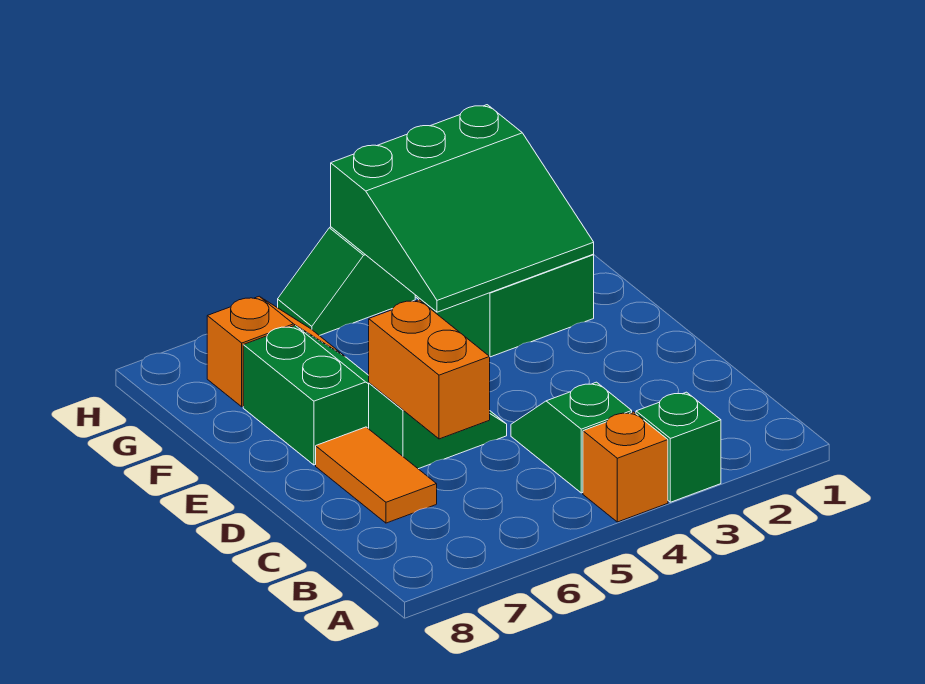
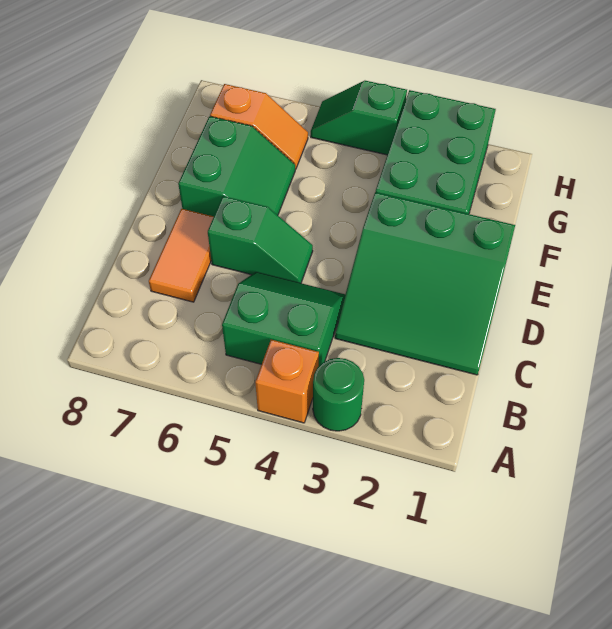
green 1x1 brick [636,392,721,502] -> green 1x1 round brick [313,358,364,431]
green 1x2 slope [511,382,632,493] -> green 2x2 slope [222,272,345,366]
orange 1x2 brick [369,300,490,439] -> none
green 3x3 slope [331,105,594,312] -> green 3x3 slope moved to [335,192,515,375]

